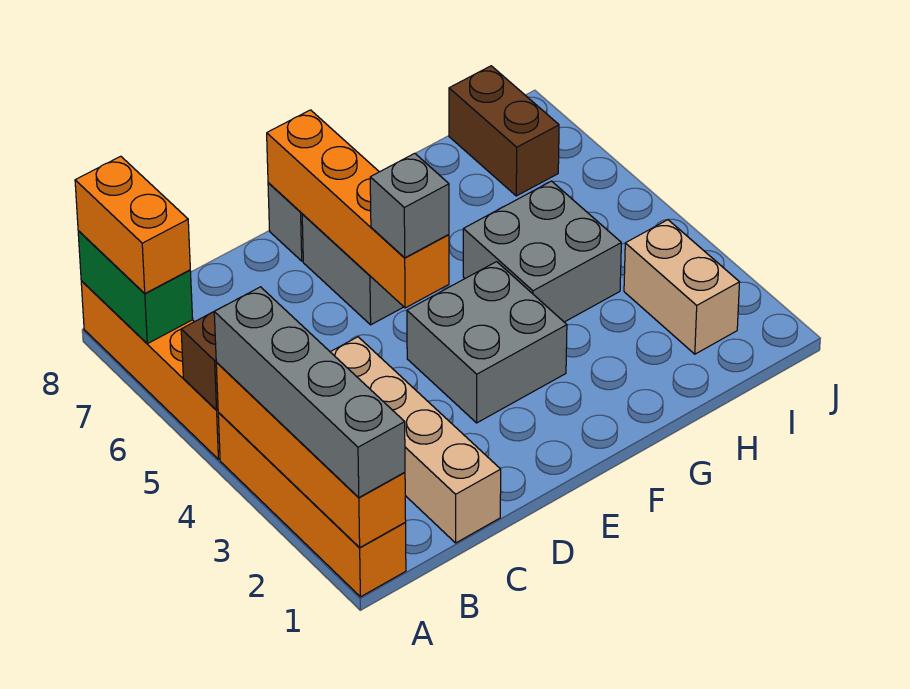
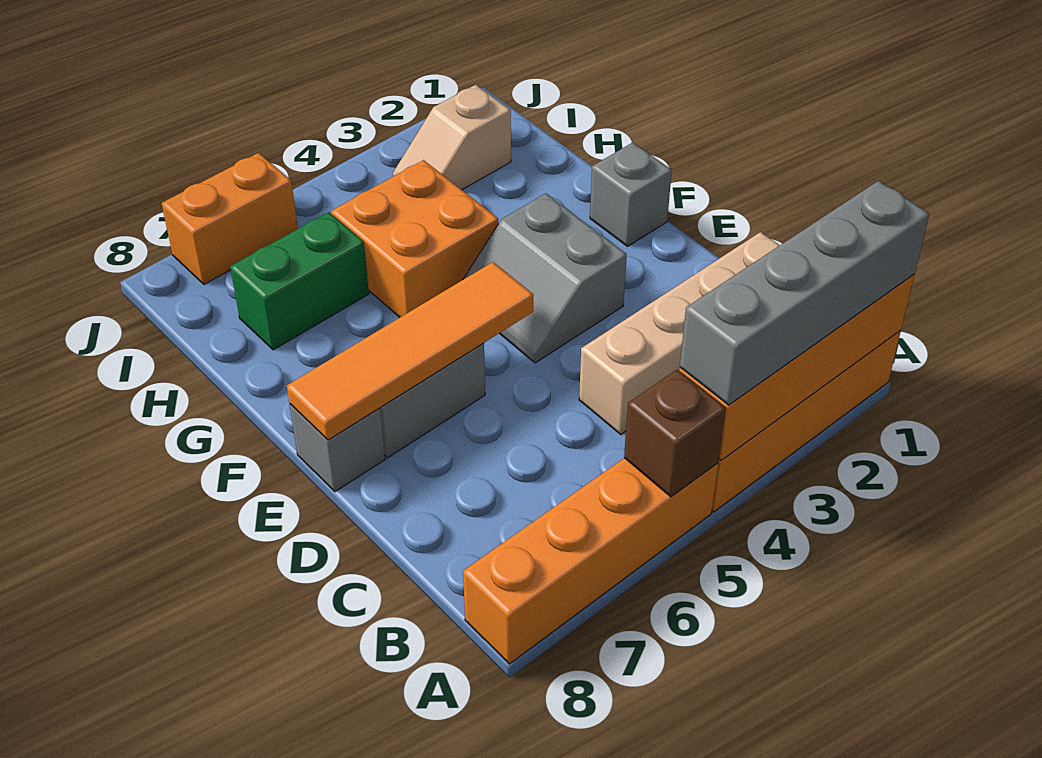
green 1x2 brick [78,231,193,344] -> green 1x2 brick moved to [230,212,369,350]
orange 1x2 brick [75,156,190,293] -> orange 1x2 brick moved to [162,153,298,284]
grey 2x2 brick [407,262,567,423] -> grey 2x2 slope [463,193,627,363]
orange 1x4 brick [267,110,449,308] -> orange 1x4 tile [287,262,533,440]
grey 1x1 brick [370,153,449,258] -> grey 1x1 brick moved to [590,143,672,246]
grey 2x2 brick [463,181,621,322] -> orange 2x2 brick [331,160,498,317]
tan 1x2 brick [624,220,740,354] -> tan 1x2 slope [393,85,511,190]
brown 1x2 brick [449,66,559,196] -> none

